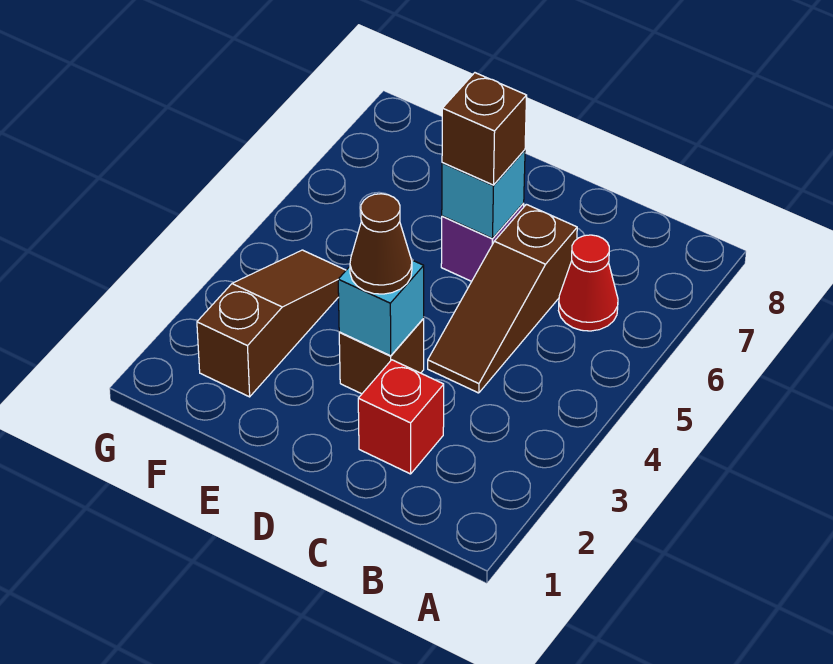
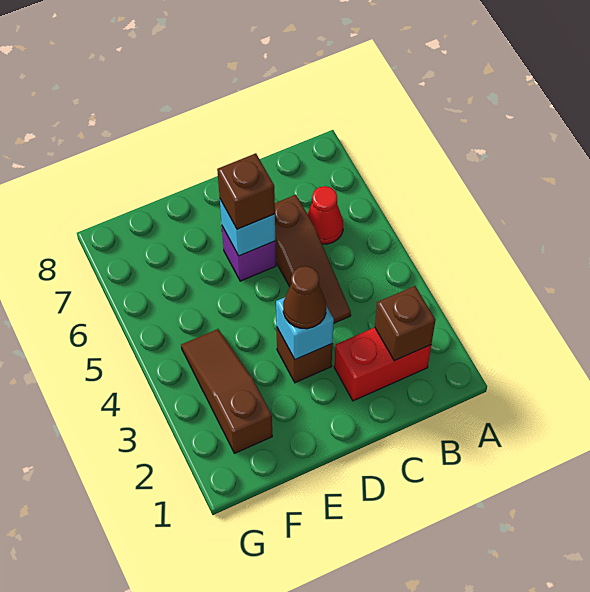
none -> brown 1x1 brick [375,286,435,361]
red 1x1 brick [358,360,444,474] -> red 1x2 brick [334,327,431,401]

